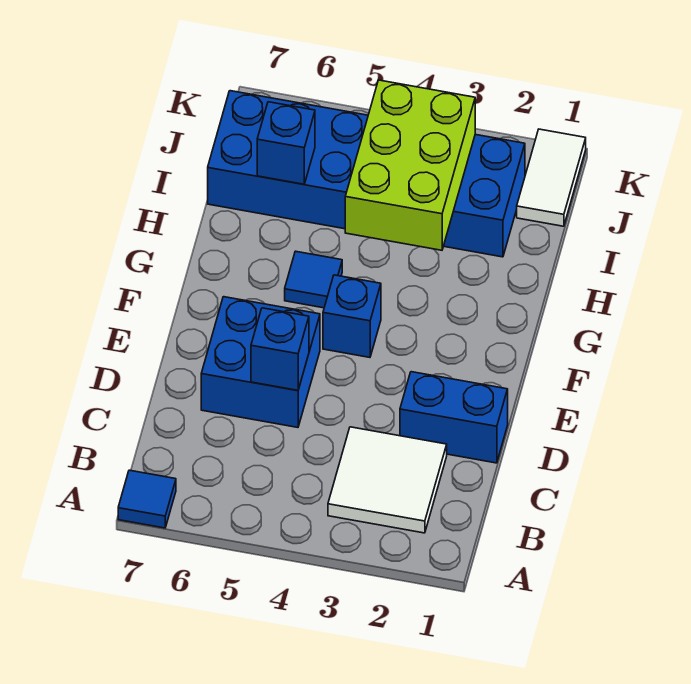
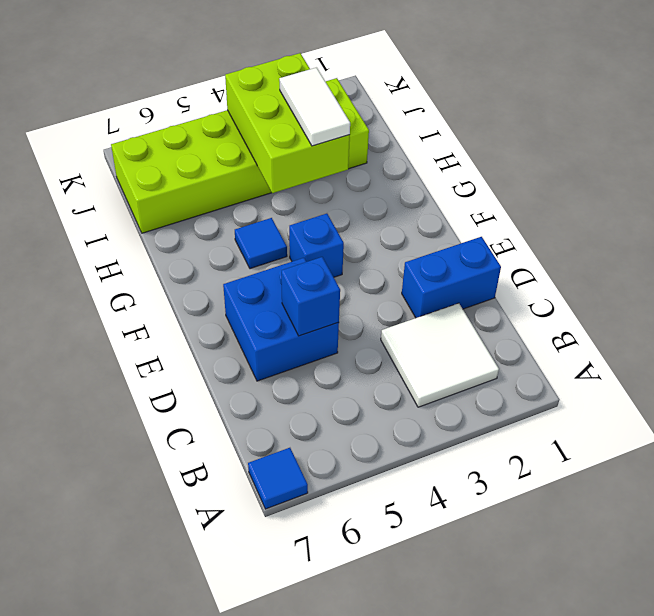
blue 2x6 brick [208,91,525,257] -> lime 2x6 brick [111,78,369,233]
blue 1x1 brick [257,102,315,184] -> none
white 1x2 tile [517,129,586,226] -> white 1x2 tile moved to [279,68,350,146]

